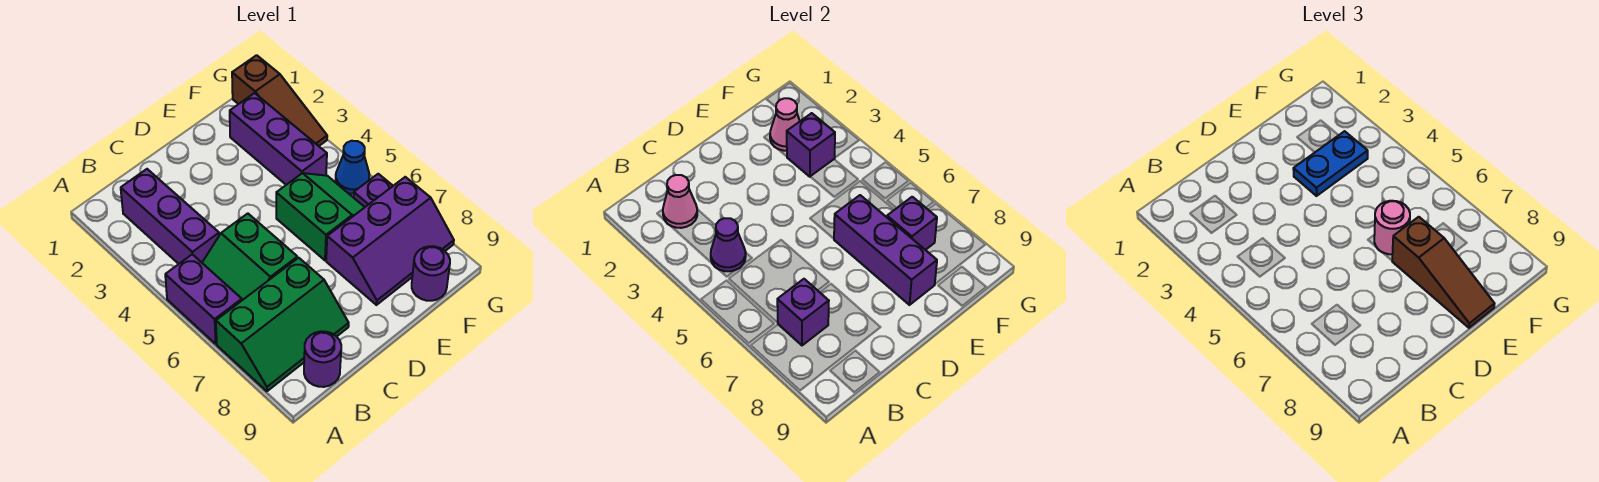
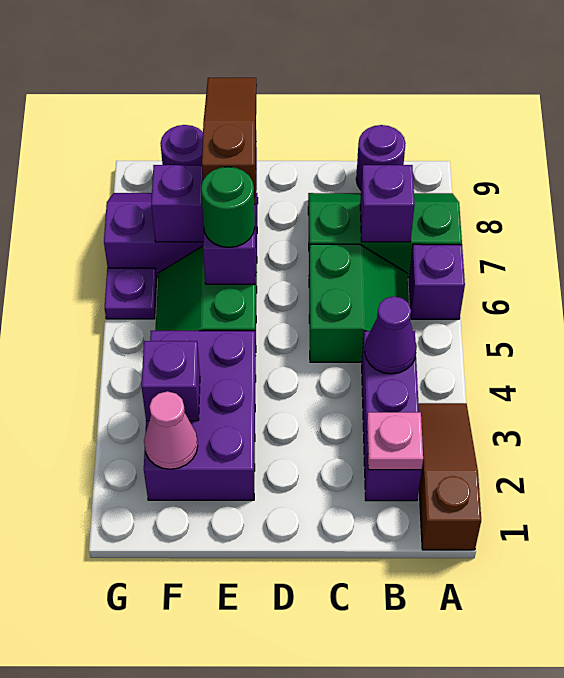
purple 1x2 brick [165,254,242,344] -> purple 1x1 brick [409,244,465,319]
pink 1x1 cone [663,175,697,228] -> pink 1x1 plate [367,412,423,470]
blue 1x2 plate [1293,131,1368,196] -> none
pink 1x1 round brick [1374,201,1410,254] -> green 1x1 round brick [201,167,255,247]
purple 1x3 brick [230,93,327,185] -> purple 2x3 brick [144,331,256,500]
brown 1x3 slope [232,55,327,146] -> brown 1x3 slope moved to [418,403,481,550]
blue 1x1 cone [336,141,369,194] -> none

